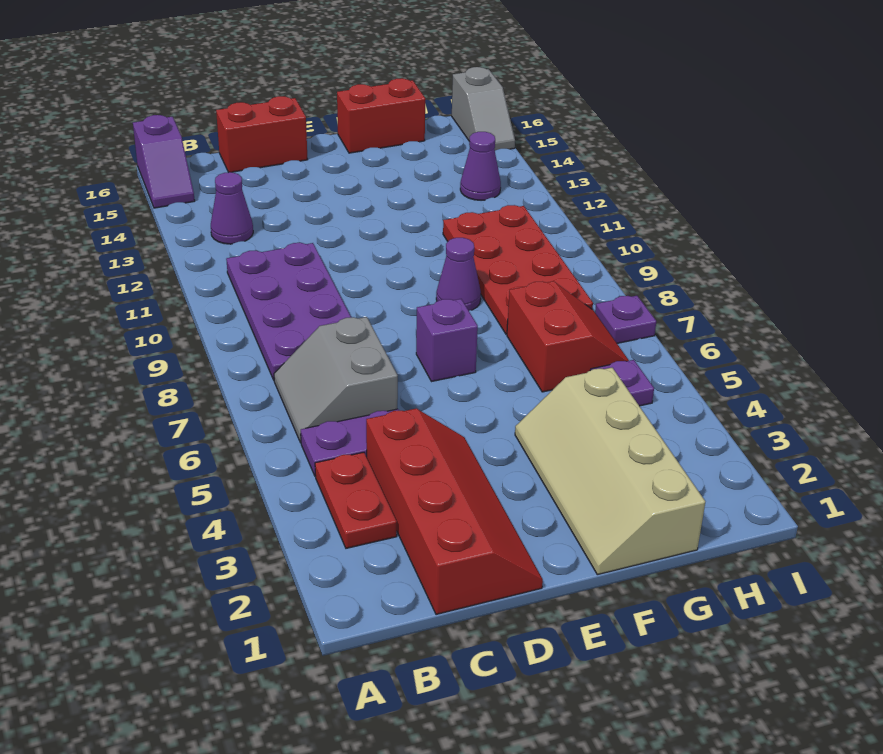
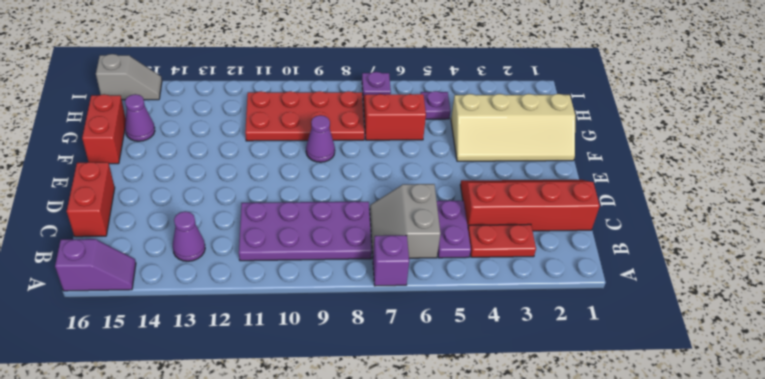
grey 2x2 slope [274,317,398,443] -> grey 2x2 slope turned to [370,184,441,258]
purple 1x1 brick [416,299,478,382] -> purple 1x1 brick moved to [373,235,409,286]
purple 1x1 cone [460,132,501,200] -> purple 1x1 cone moved to [125,94,155,141]

